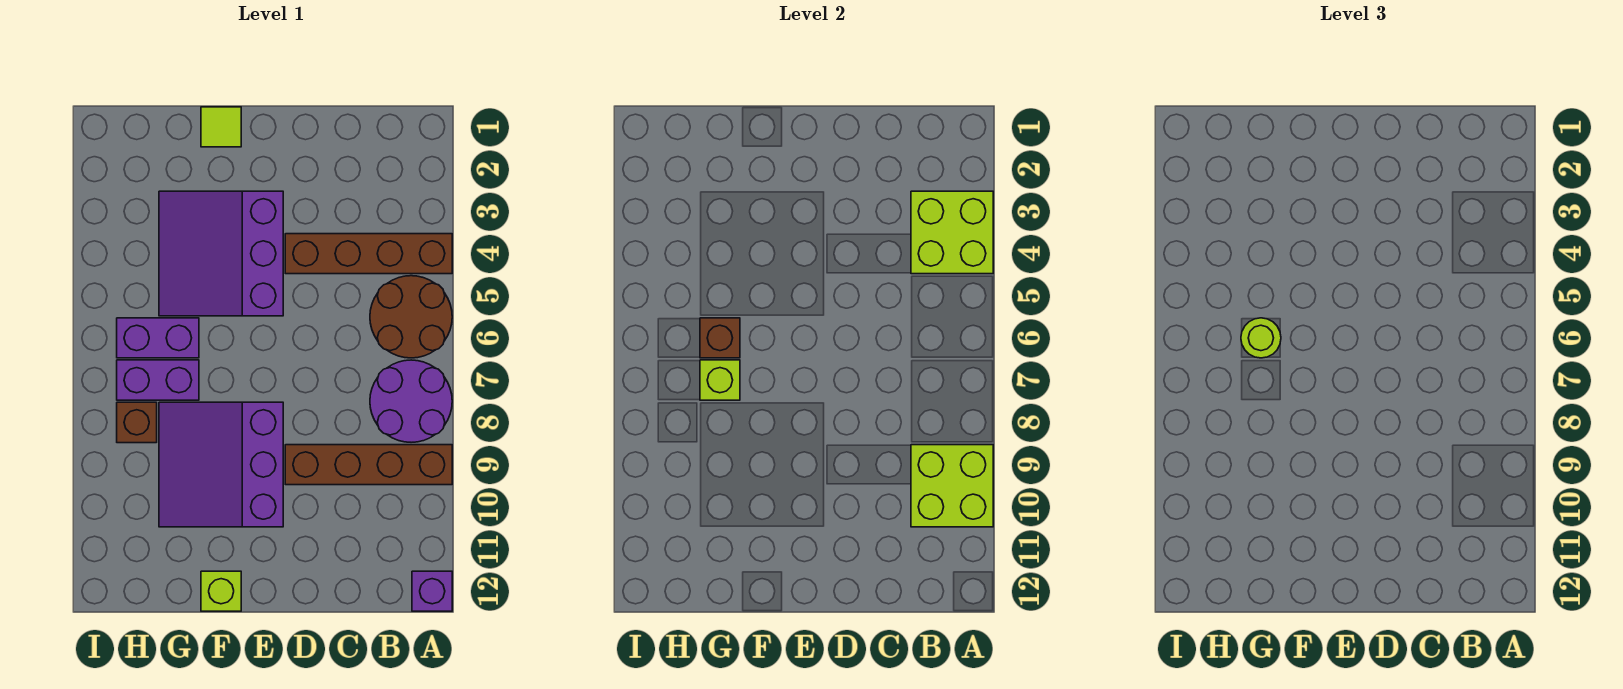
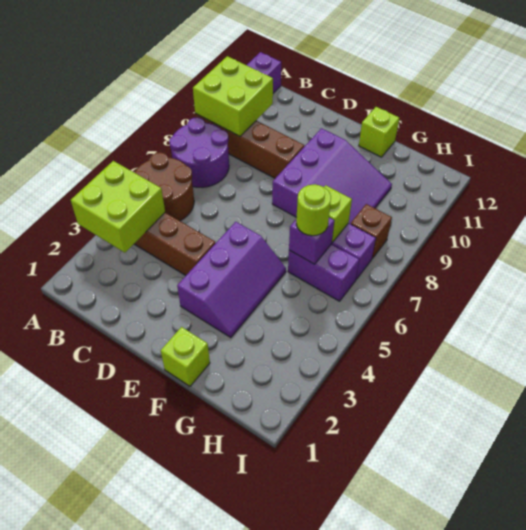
purple 3x3 slope [159,191,283,316] -> purple 2x3 slope [177,222,286,338]
lime 1x1 tile [201,107,241,147] -> lime 1x1 brick [161,327,210,386]
brown 1x1 brick [700,318,740,358] -> purple 1x1 brick [289,218,334,264]

